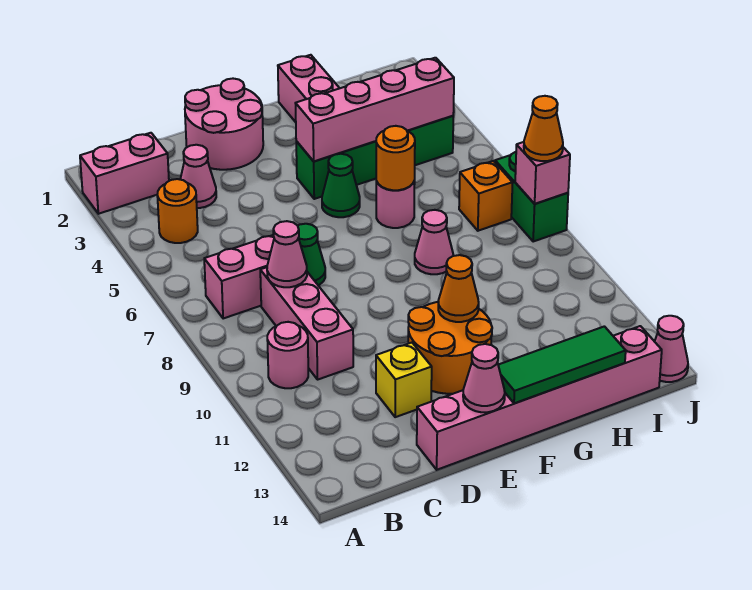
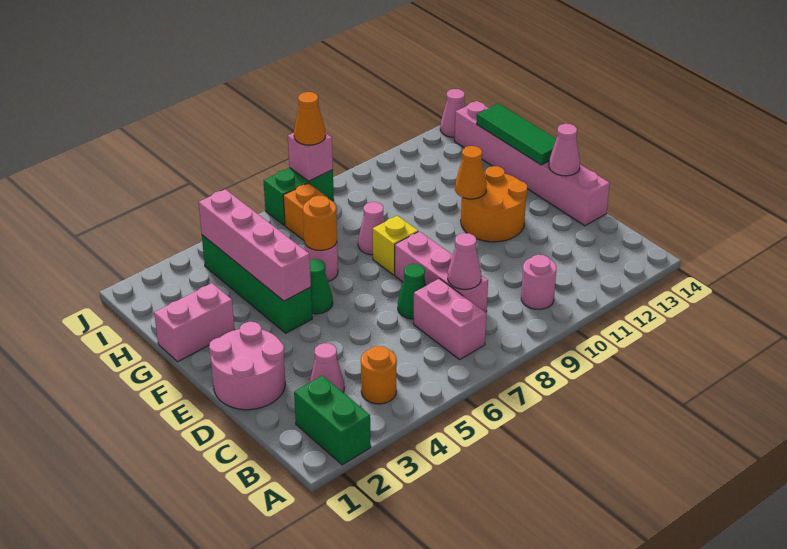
pink 1x2 brick [80,133,169,214] -> green 1x2 brick [294,376,371,465]
pink 1x3 brick [260,267,353,379] -> pink 1x3 brick turned to [395,231,488,312]
yellow 1x1 brick [376,343,432,417] -> yellow 1x1 brick moved to [373,216,418,275]

